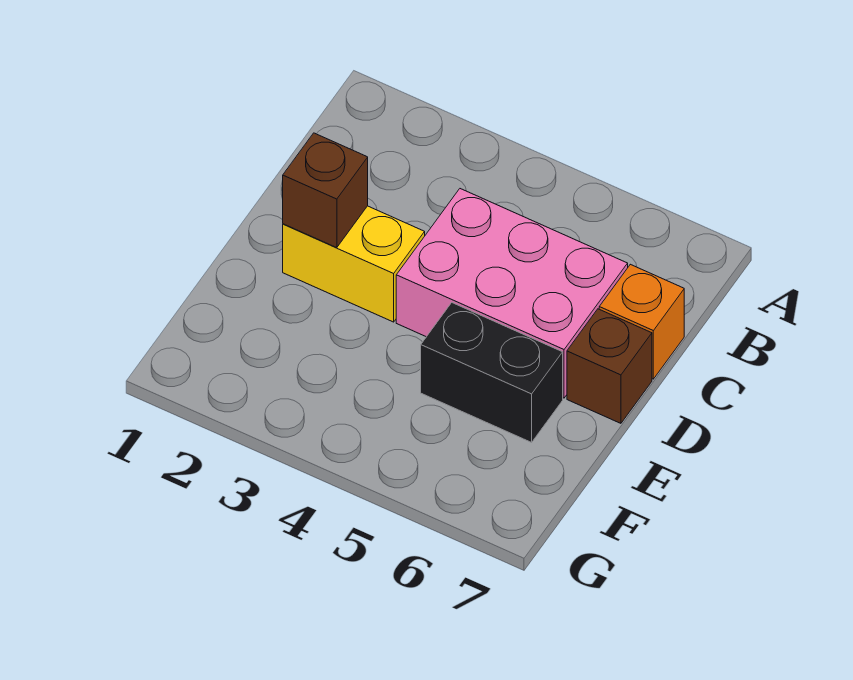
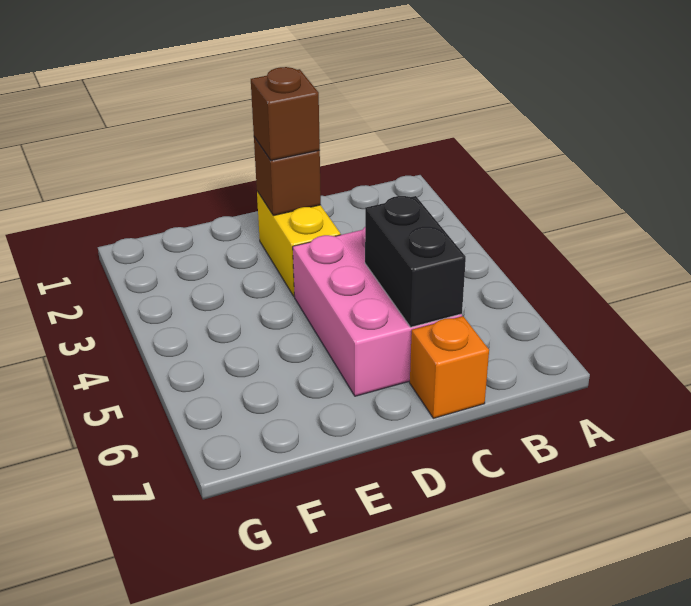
brown 1x1 brick [567,309,652,423] -> brown 1x1 brick moved to [251,67,320,160]
black 1x2 brick [421,303,563,442] -> black 1x2 brick moved to [365,196,466,327]

